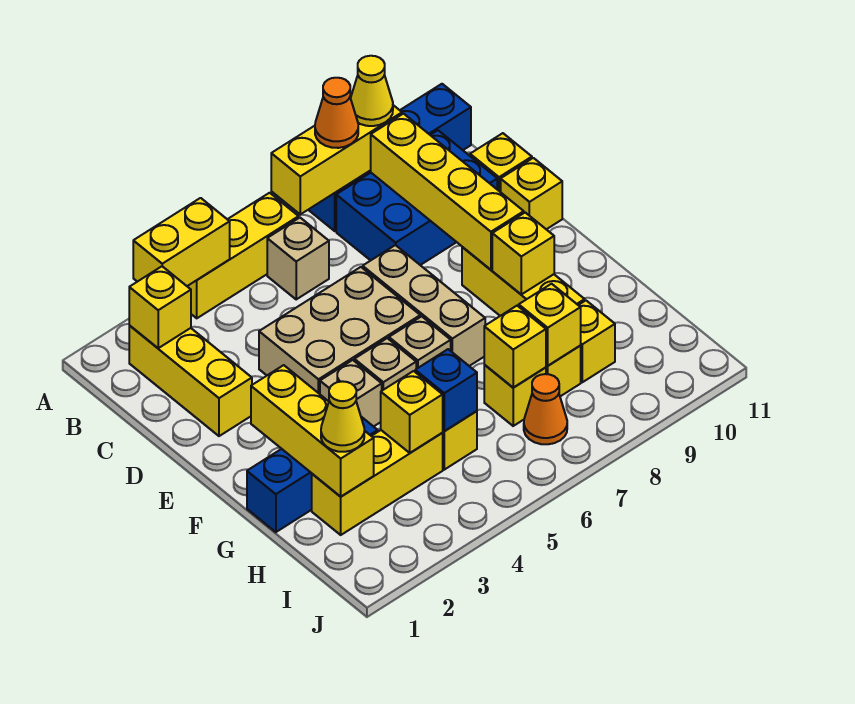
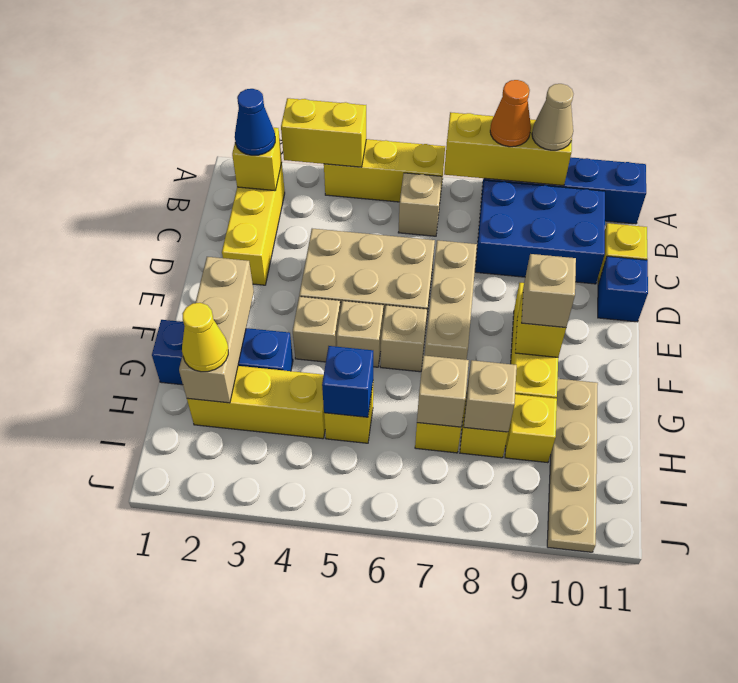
yellow 1x1 cone [351,56,393,126] -> tan 1x1 cone [532,84,573,150]
none -> blue 1x1 cone [235,89,275,155]
yellow 1x4 brick [370,114,524,270] -> none
yellow 1x1 brick [501,158,562,229] -> blue 1x1 brick [598,256,648,322]
yellow 1x3 brick [251,365,374,497] -> tan 1x3 brick [179,257,254,403]
none -> tan 1x1 brick [521,254,576,328]
none -> tan 1x4 plate [547,379,598,552]
yellow 1x1 brick [381,371,443,453] -> none
yellow 1x1 brick [484,306,546,388] -> tan 1x1 brick [417,356,469,427]
yellow 1x1 brick [519,284,581,366] -> tan 1x1 brick [464,360,517,432]
orange 1x1 cone [524,374,567,444] -> none

